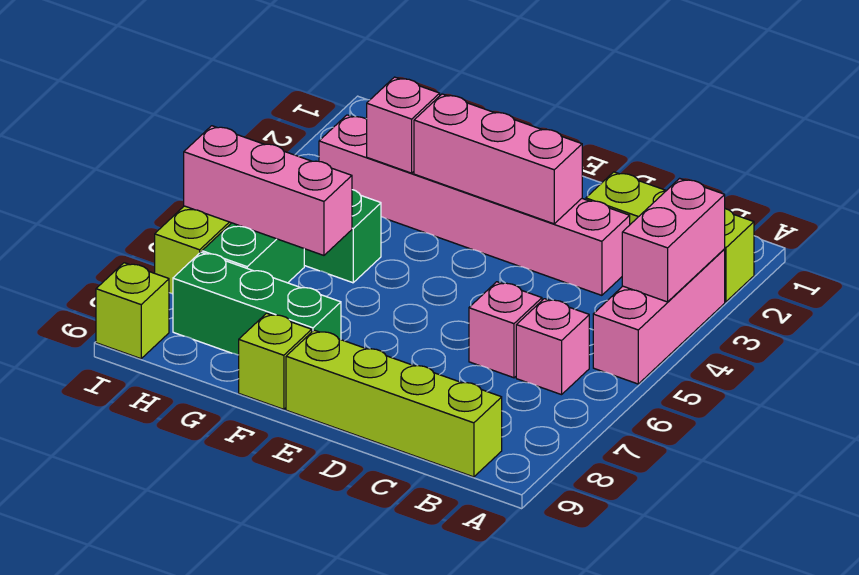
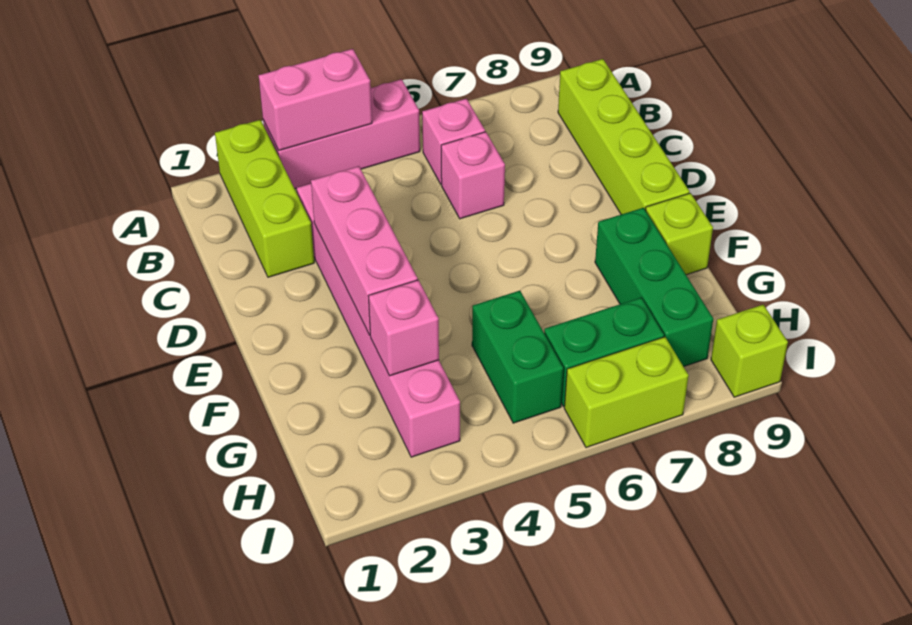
pink 1x3 brick [184,126,352,255] -> none

